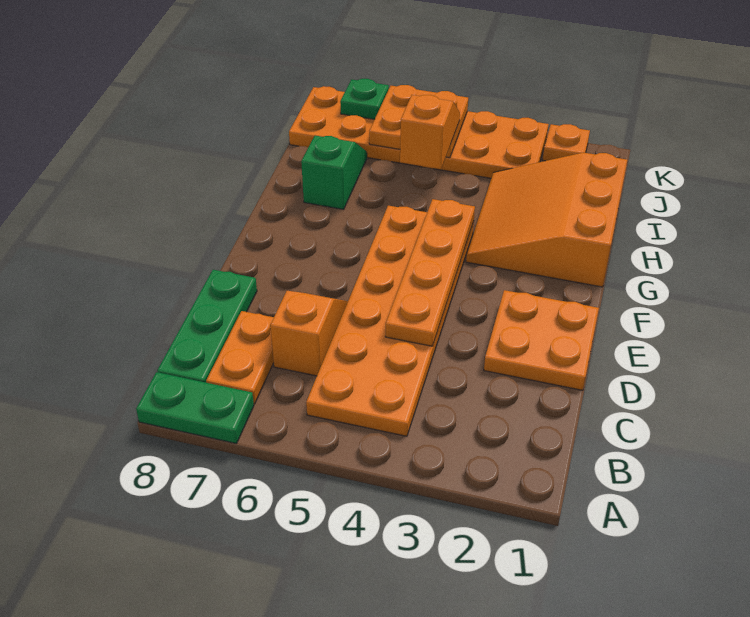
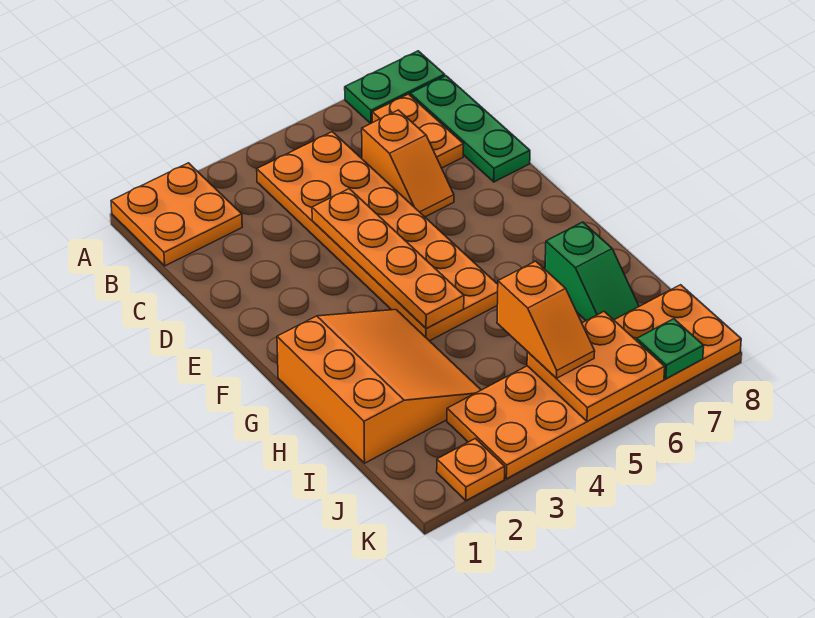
orange 2x2 plate [484,290,599,390] -> orange 2x2 plate moved to [111,163,242,266]

